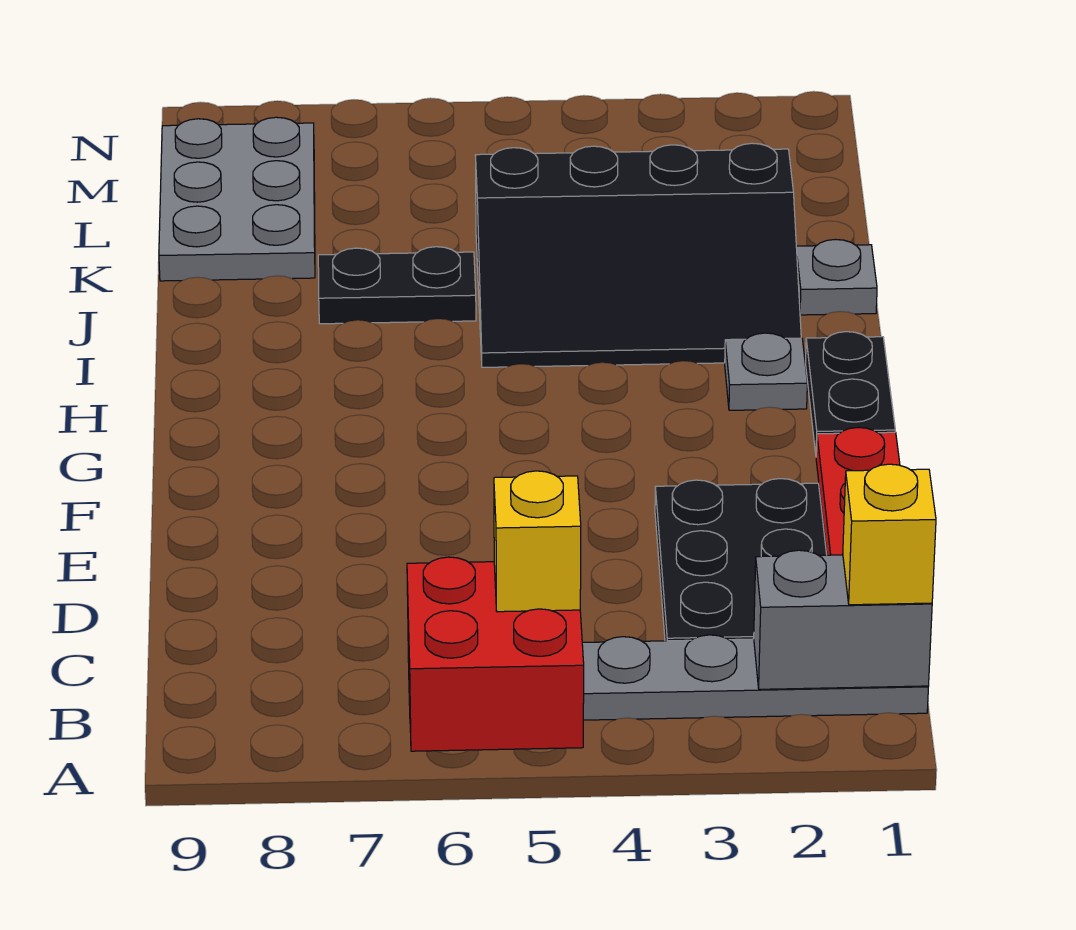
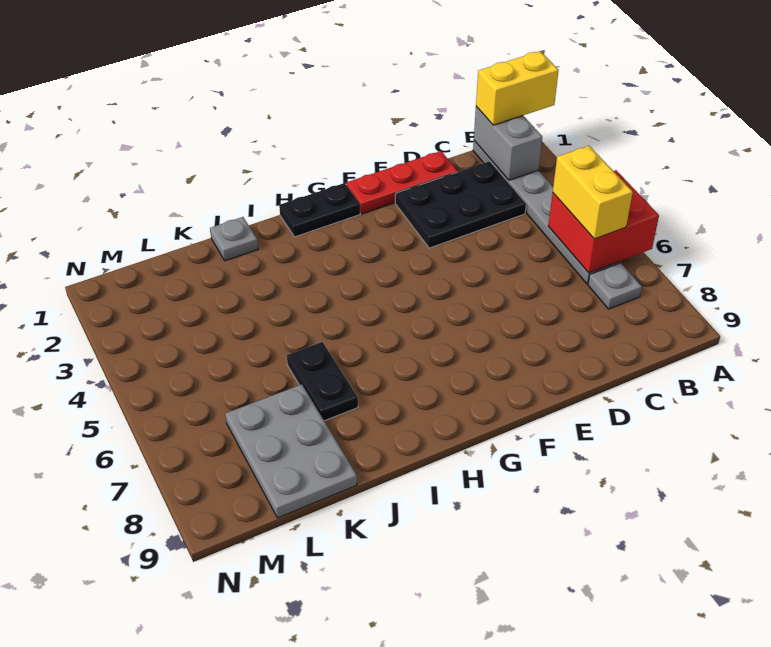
yellow 1x1 brick [843,464,936,605] -> yellow 1x2 brick [476,51,559,125]
yellow 1x1 brick [494,471,581,612] -> yellow 1x2 brick [553,146,633,239]
grey 1x1 plate [725,333,807,410] -> grey 1x1 plate moved to [588,263,642,309]
black 3x4 slope [475,143,801,367] -> none
grey 2x3 plate [159,117,315,281] -> grey 2x3 plate turned to [225,384,357,518]

